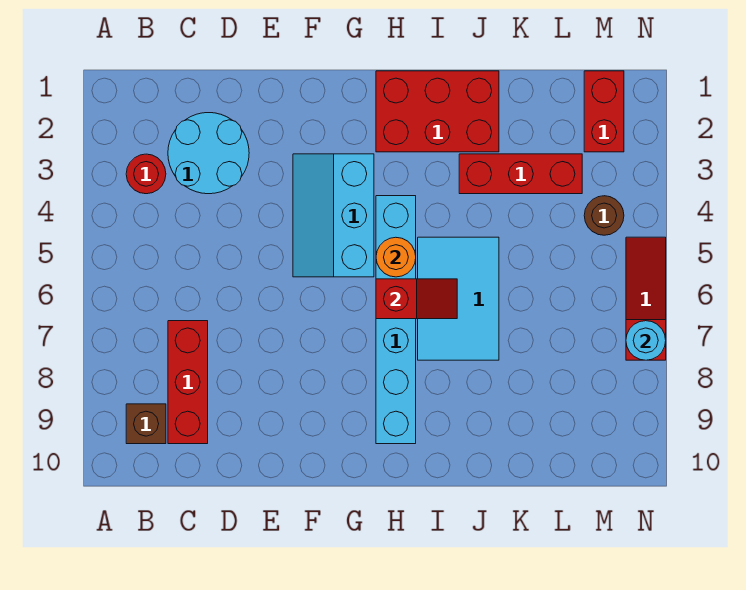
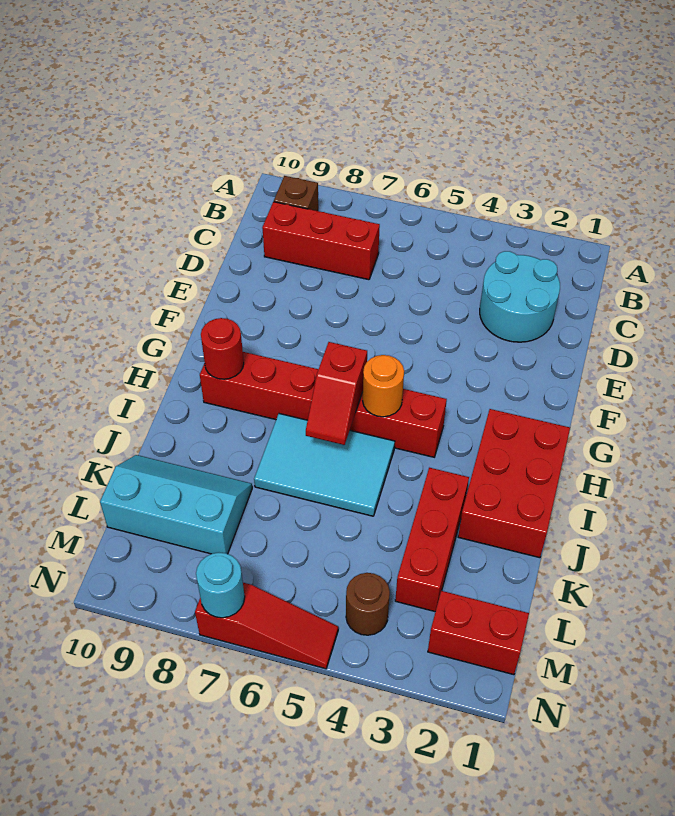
red 1x1 round brick [126,154,166,194] -> red 1x1 round brick moved to [201,318,244,379]
cyan 2x3 slope [293,154,374,277] -> cyan 2x3 slope moved to [100,455,252,554]
cyan 1x6 brick [376,196,416,444] -> red 1x6 brick [200,352,447,457]

